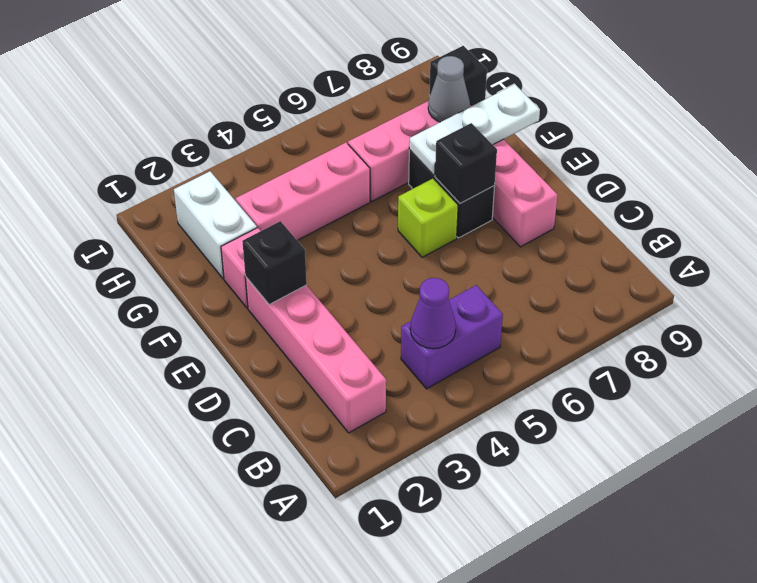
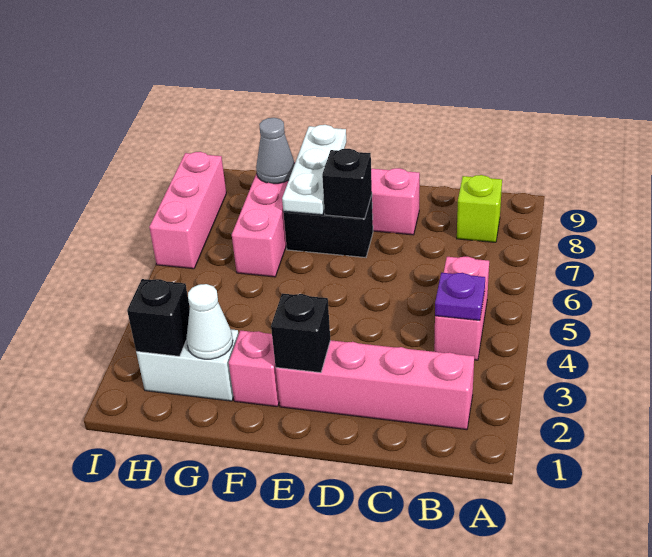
purple 1x2 brick [401,285,503,389] -> pink 1x2 brick [434,257,489,360]
purple 1x1 cone [410,278,456,349] -> purple 1x1 plate [435,273,485,320]
lime 1x1 brick [398,178,458,257] -> lime 1x1 brick moved to [457,175,502,242]
none -> white 1x1 cone [186,284,233,359]
pink 1x3 brick [236,143,370,240] -> pink 1x3 brick moved to [149,152,226,269]
black 1x1 brick [429,46,487,106] -> black 1x1 brick moved to [127,279,190,356]

